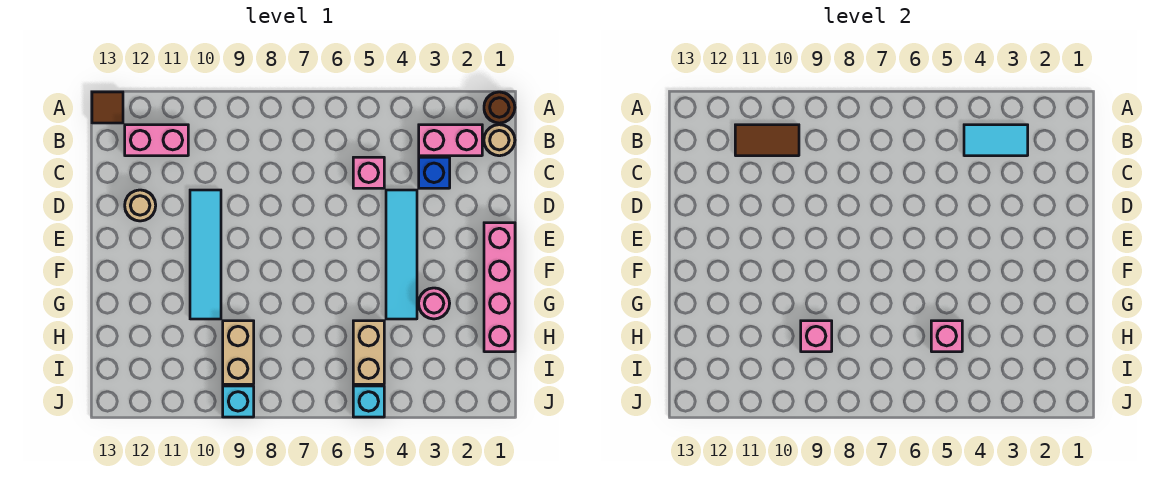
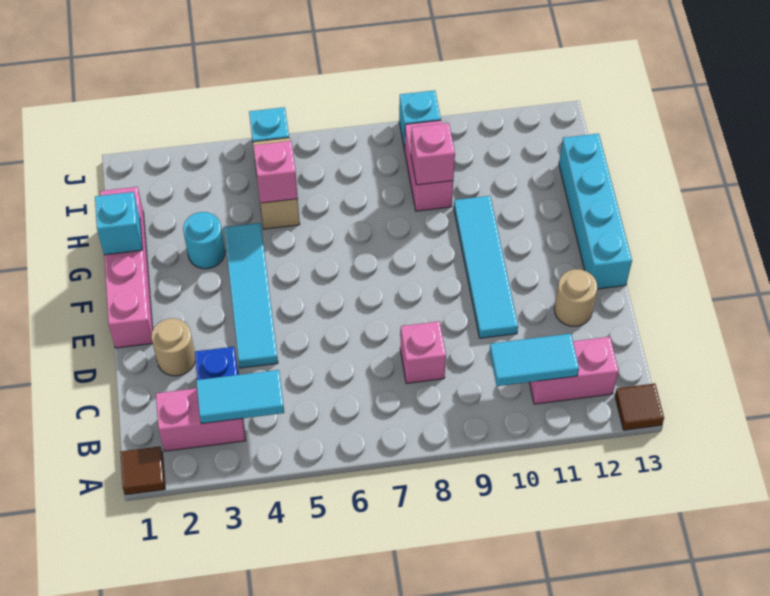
brown 1x1 round brick [484,92,515,123] -> brown 1x1 tile [120,446,165,495]
tan 1x1 round brick [484,125,515,156] -> tan 1x1 round brick moved to [151,318,195,376]
brown 1x2 tile [735,125,799,156] -> cyan 1x2 tile [490,334,579,386]
pink 1x1 brick [353,157,384,188] -> pink 1x1 brick moved to [400,321,446,384]
none -> cyan 1x4 brick [559,134,632,289]
none -> cyan 1x1 brick [95,192,142,255]
pink 1x1 round brick [419,288,450,319] -> cyan 1x1 round brick [183,212,225,269]
tan 1x2 brick [223,321,254,384] -> pink 1x2 brick [405,120,453,211]

